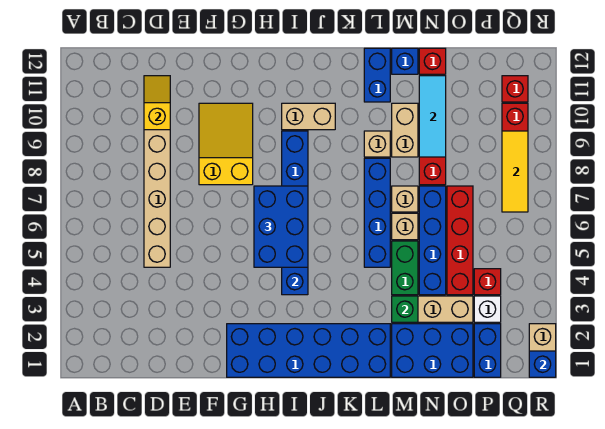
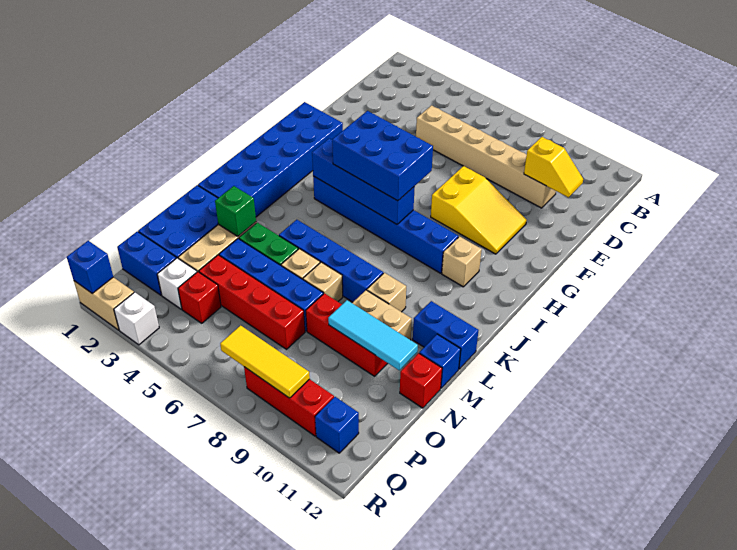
tan 1x2 brick [282,103,335,130] -> tan 1x1 brick [442,236,482,287]
red 1x1 brick [502,76,528,102] -> blue 1x1 brick [315,397,359,453]
none -> white 1x1 brick [114,292,159,345]

